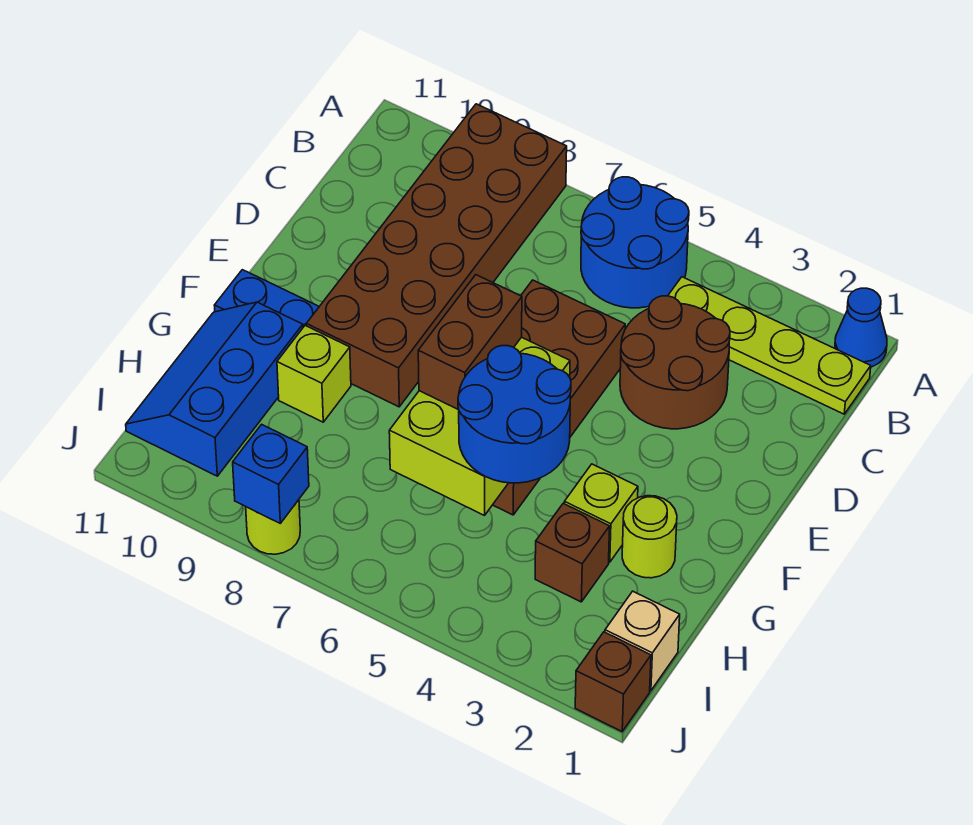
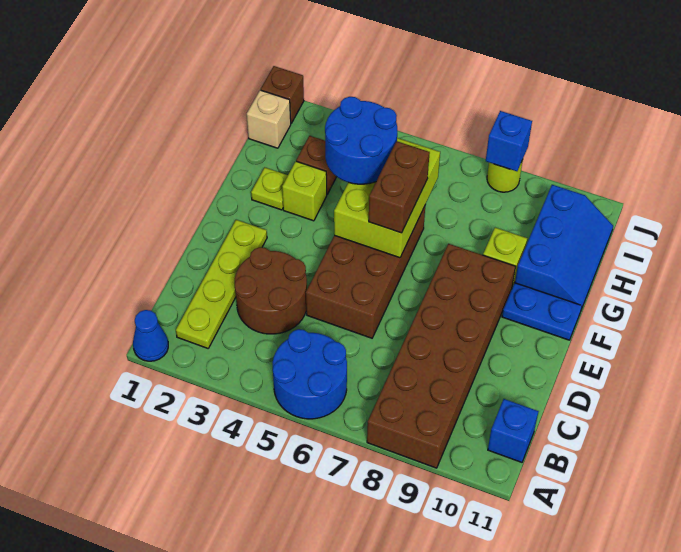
lime 1x4 plate [668,277,871,414] -> lime 1x4 plate turned to [176,220,267,348]
none -> blue 1x1 brick [488,399,539,462]
lime 1x1 round brick [622,496,677,578] -> lime 1x1 plate [251,168,288,210]

